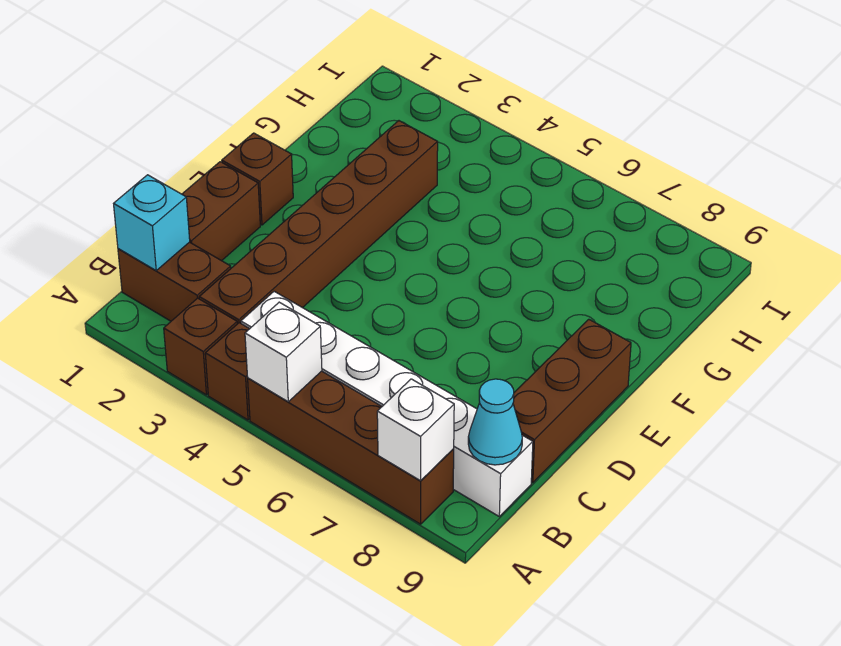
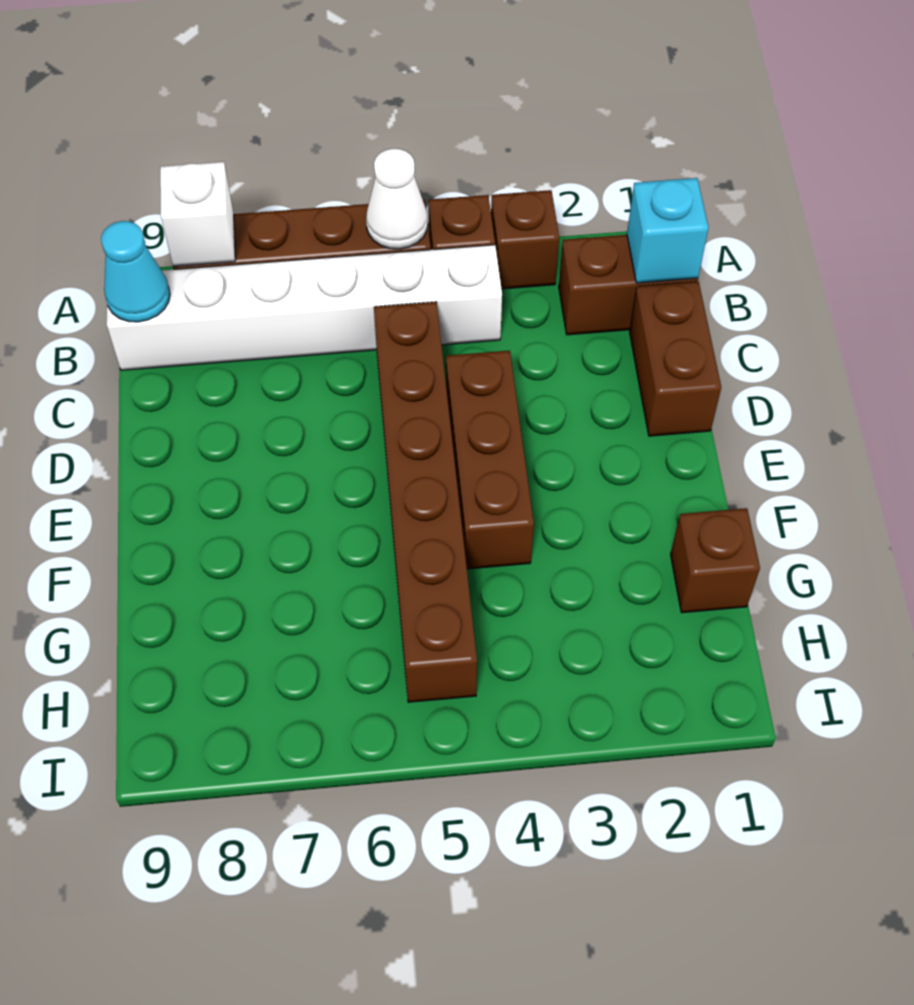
white 1x1 brick [245,302,322,402] -> white 1x1 cone [366,149,428,249]
brown 1x6 brick [199,121,438,324] -> brown 1x6 brick moved to [374,302,477,702]
brown 1x3 brick [513,319,631,483] -> brown 1x3 brick moved to [446,351,534,569]
brown 1x1 brick [222,133,293,225] -> brown 1x1 brick moved to [671,508,760,613]

